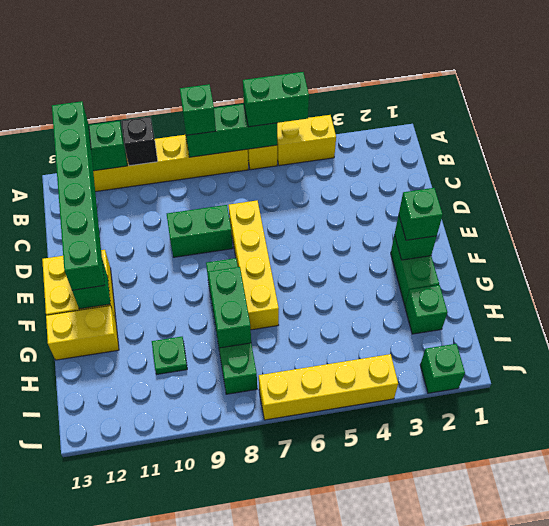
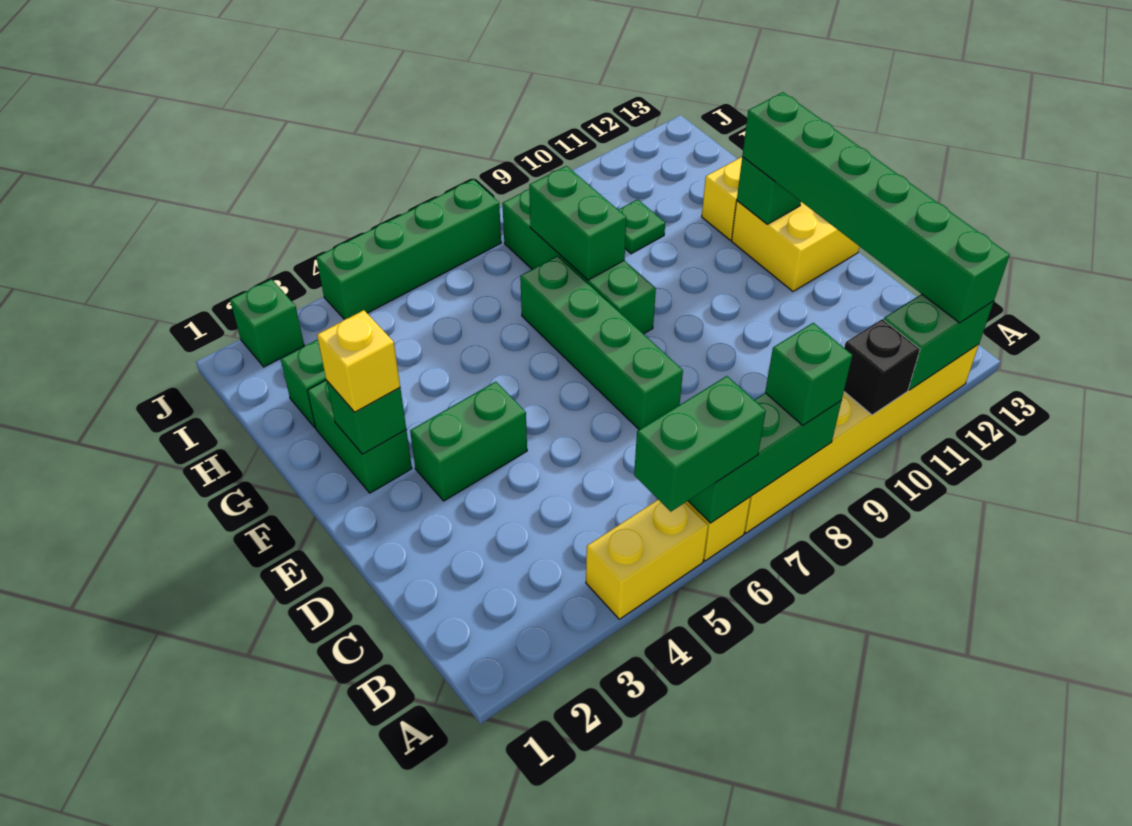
yellow 1x4 brick [228,201,279,330] -> green 1x4 brick [520,256,683,430]
green 1x2 brick [167,205,233,257] -> green 1x2 brick moved to [410,382,527,501]
green 1x1 brick [399,188,443,240] -> yellow 1x1 brick [317,310,400,412]
yellow 1x4 brick [259,354,398,420] -> green 1x4 brick [316,179,501,320]

